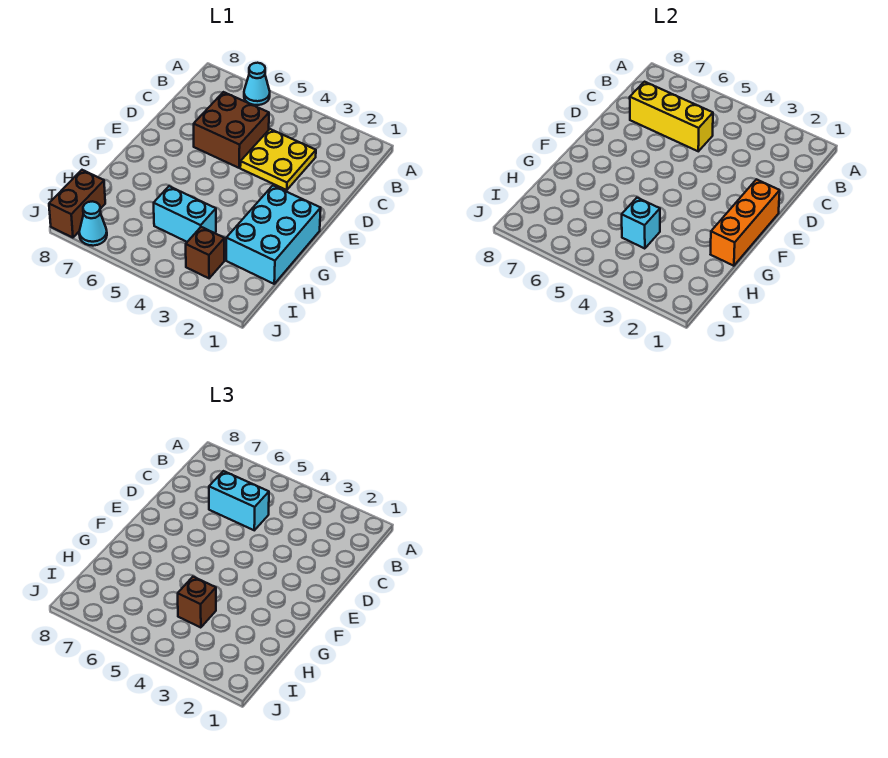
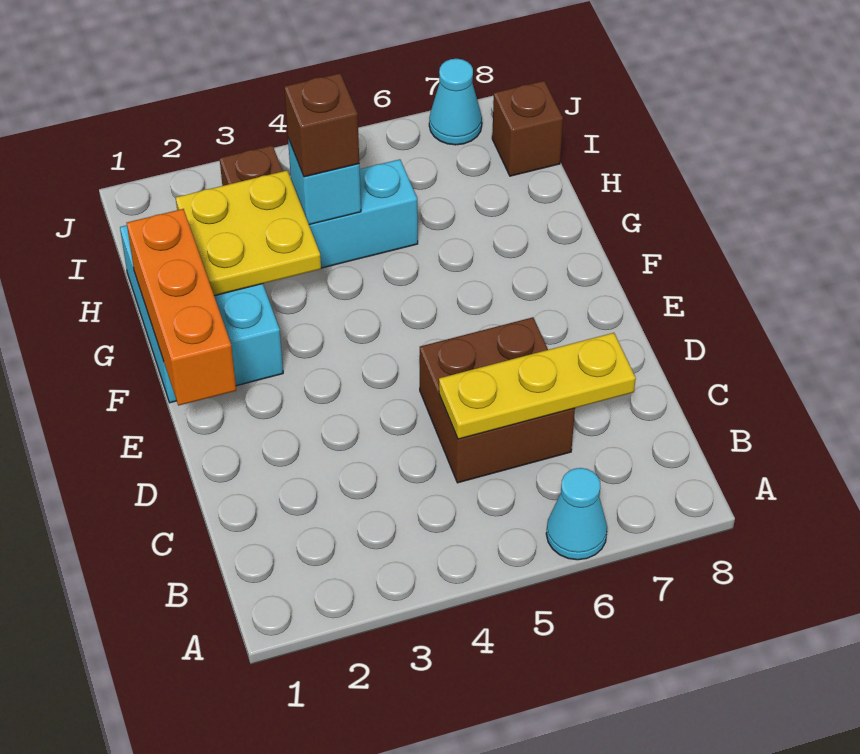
yellow 2x2 plate [240,129,316,190] -> yellow 2x2 plate moved to [176,171,321,296]
yellow 1x3 brick [630,82,713,151] -> yellow 1x3 plate [439,333,636,439]
cyan 1x2 brick [209,471,269,530] -> none
brown 1x2 brick [49,170,105,238] -> brown 1x1 brick [492,81,563,176]

